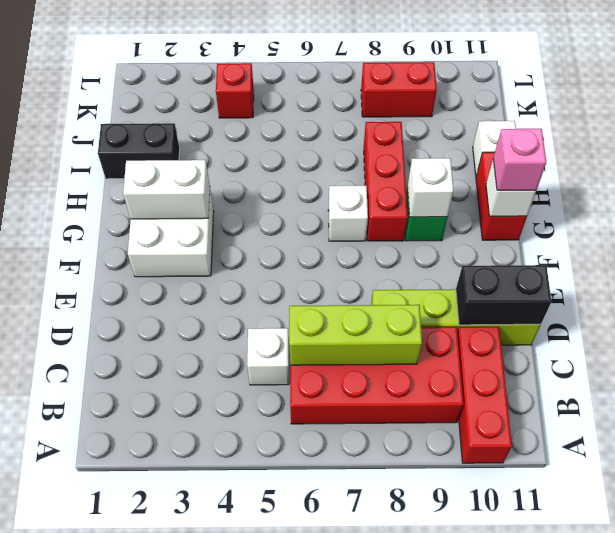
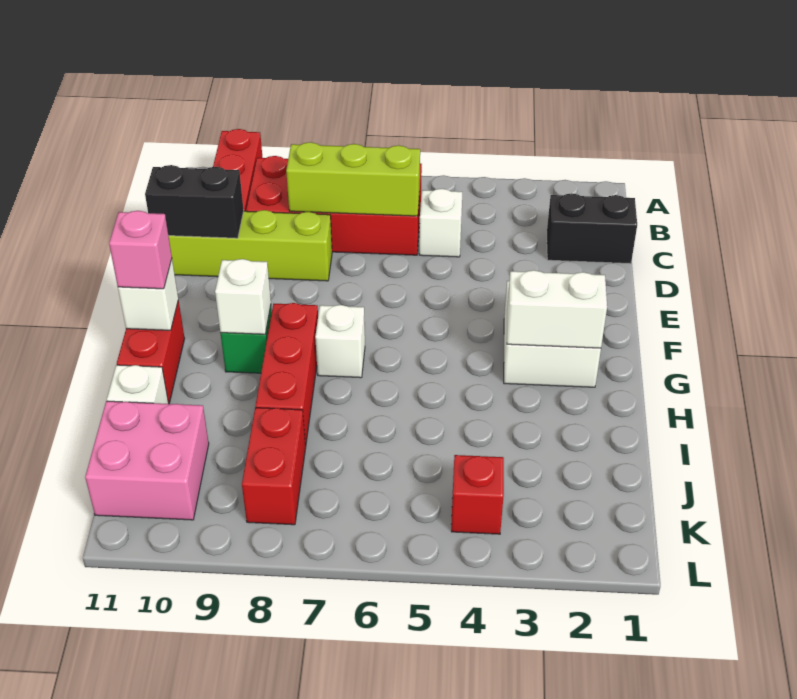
black 1x2 brick [98,123,180,179] -> black 1x2 brick moved to [547,193,637,264]
none -> pink 2x2 brick [85,401,209,520]
red 1x2 brick [361,62,437,117] -> red 1x2 brick turned to [242,408,306,525]

